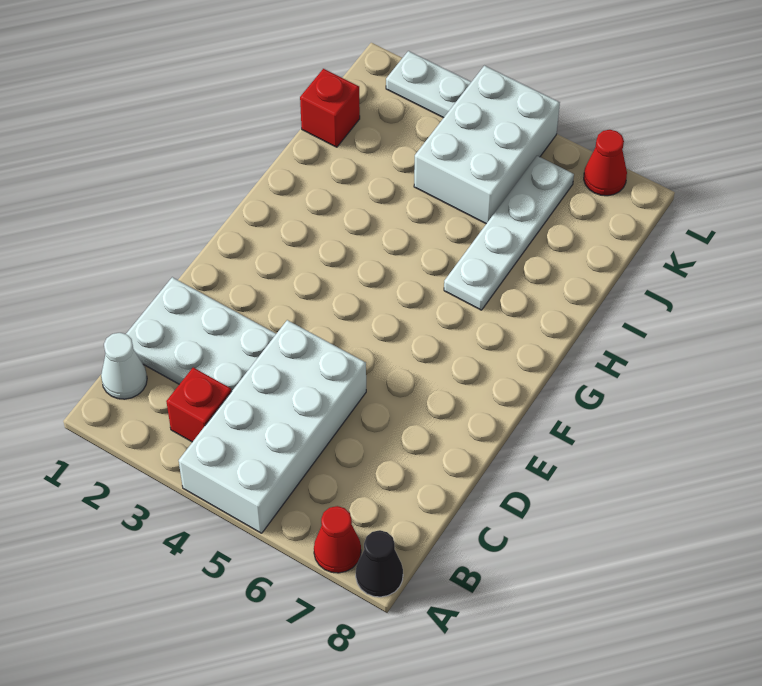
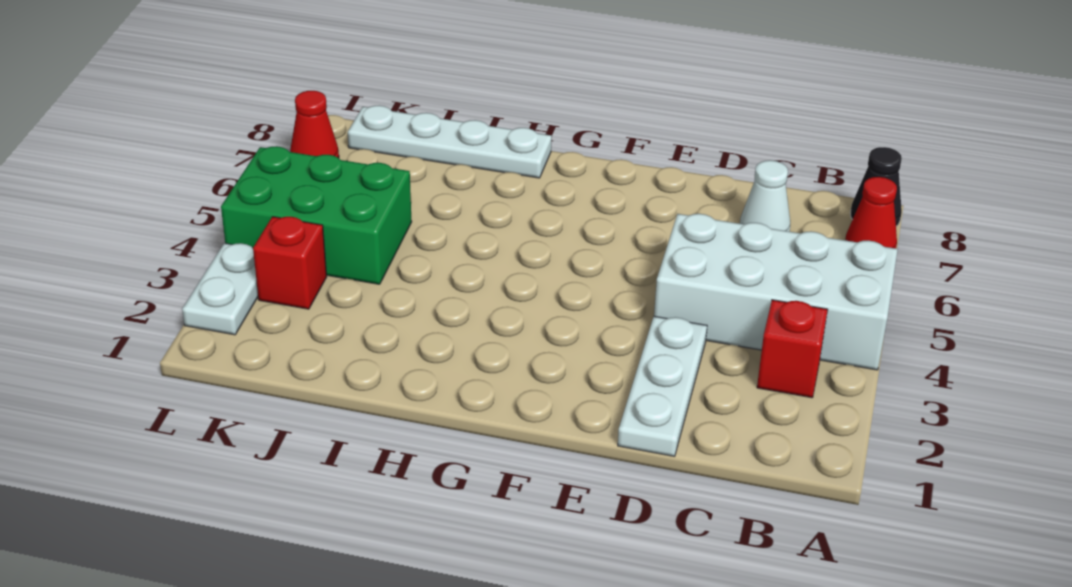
white 1x1 cone [101,333,147,399] -> white 1x1 cone moved to [740,160,790,232]
white 2x3 plate [126,277,276,391] -> white 1x3 plate [618,316,707,456]
white 1x4 plate [444,156,574,310] -> white 1x4 plate moved to [348,105,552,178]
red 1x1 brick [300,69,360,147] -> red 1x1 brick moved to [253,217,327,309]
white 2x3 brick [414,66,560,224] -> green 2x3 brick [221,146,412,284]

